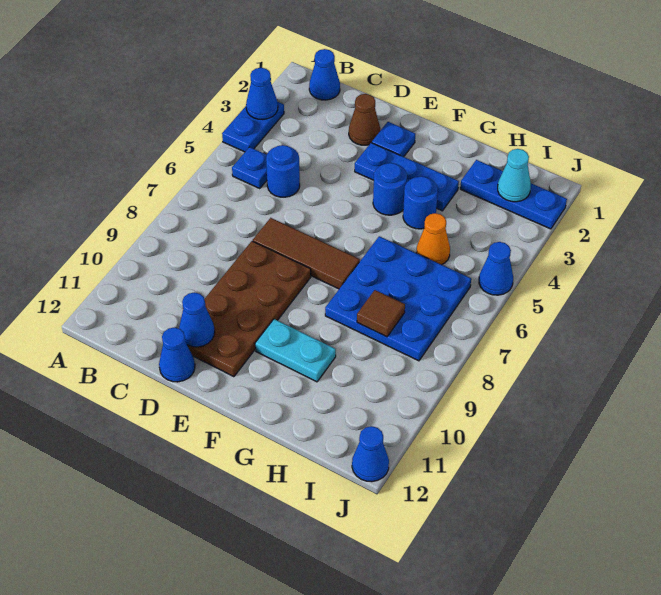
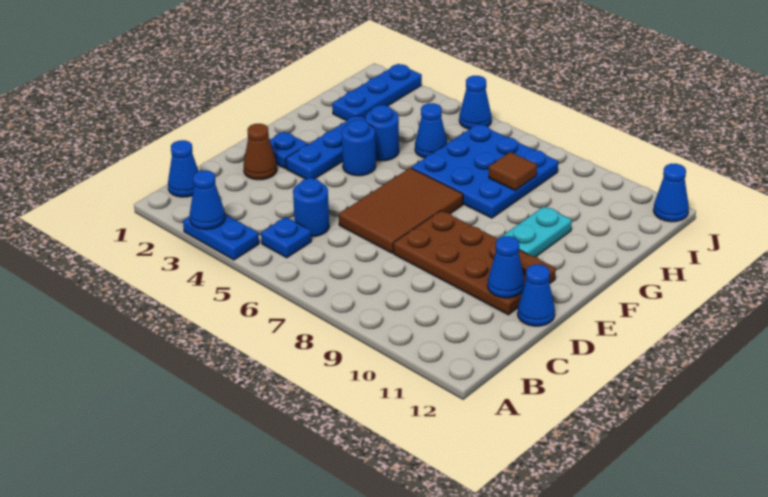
brown 1x3 tile [253,218,360,289] -> brown 2x3 tile [339,168,463,253]
orange 1x1 cone [416,213,450,265] -> blue 1x1 cone [415,103,448,158]
cyan 1x1 cone [498,149,531,202] -> none

